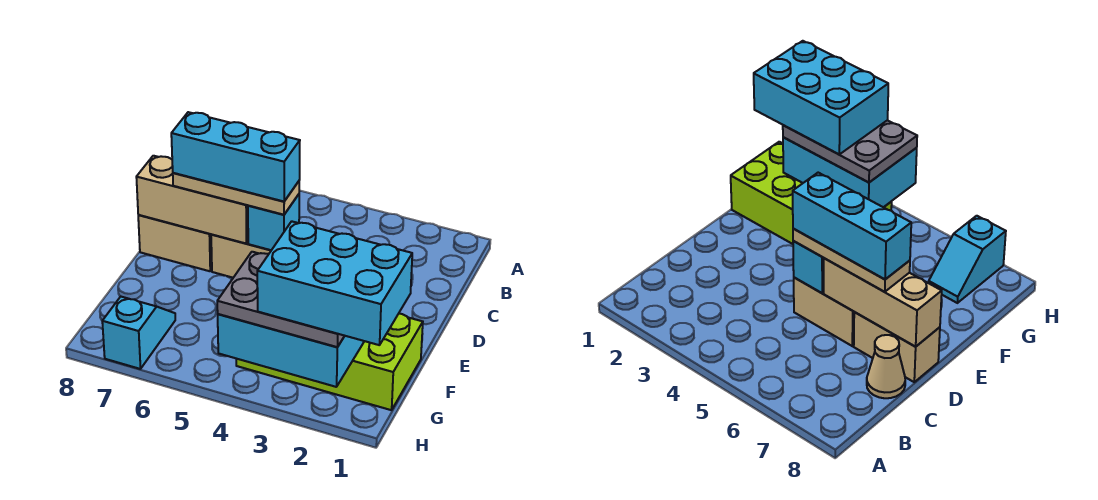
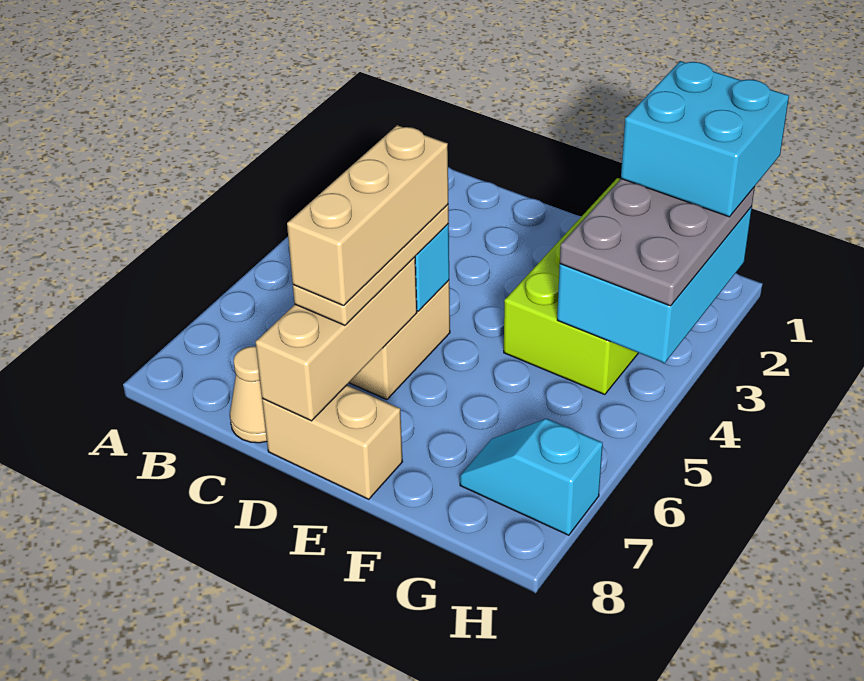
cyan 1x3 brick [171,112,300,201] -> tan 1x3 brick [287,125,448,306]
tan 1x2 brick [138,215,212,271] -> tan 1x2 brick turned to [262,385,402,499]
cyan 2x3 brick [257,221,412,345] -> cyan 2x2 brick [621,61,789,217]

